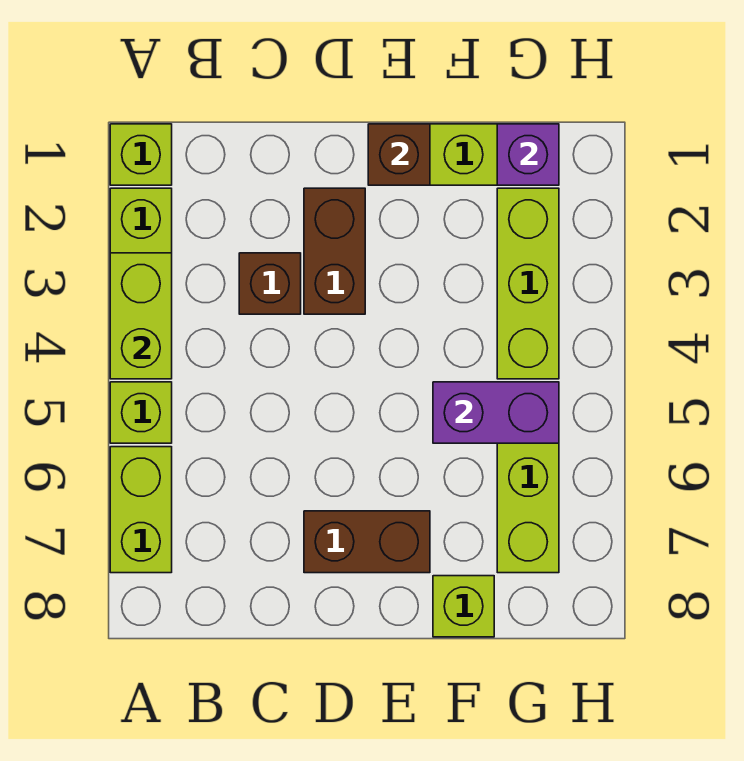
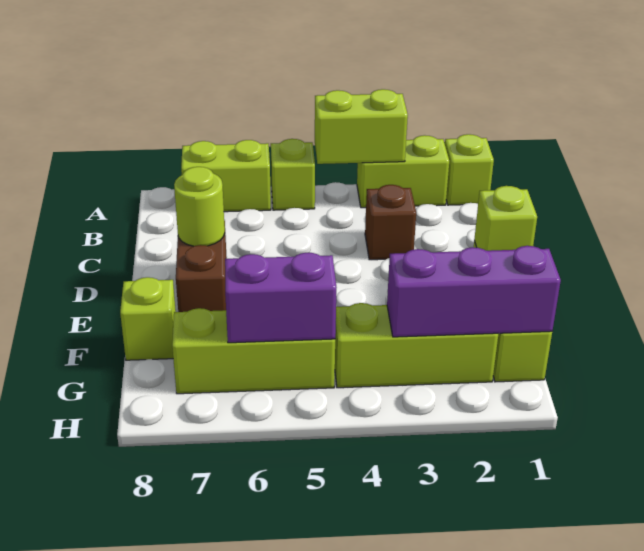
brown 1x2 brick [304,188,365,314] -> none
none -> lime 1x1 round brick [174,167,225,246]
brown 1x1 brick [368,124,430,185] -> lime 1x1 brick [474,186,537,251]
purple 1x2 brick [433,382,559,443] -> purple 1x2 brick turned to [225,253,337,343]
purple 1x1 brick [497,124,559,185] -> purple 1x3 brick [387,246,561,337]

